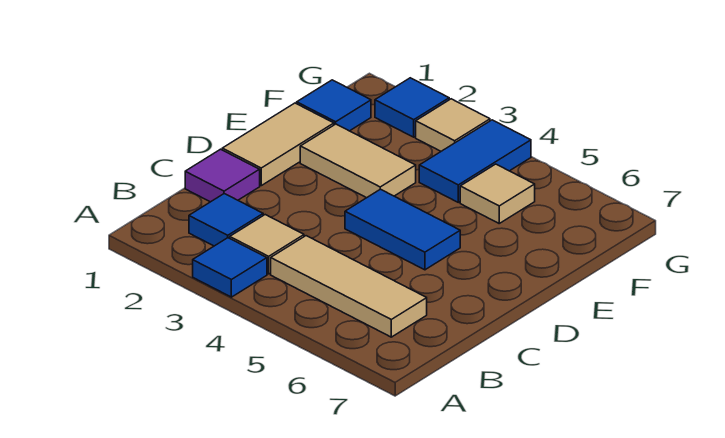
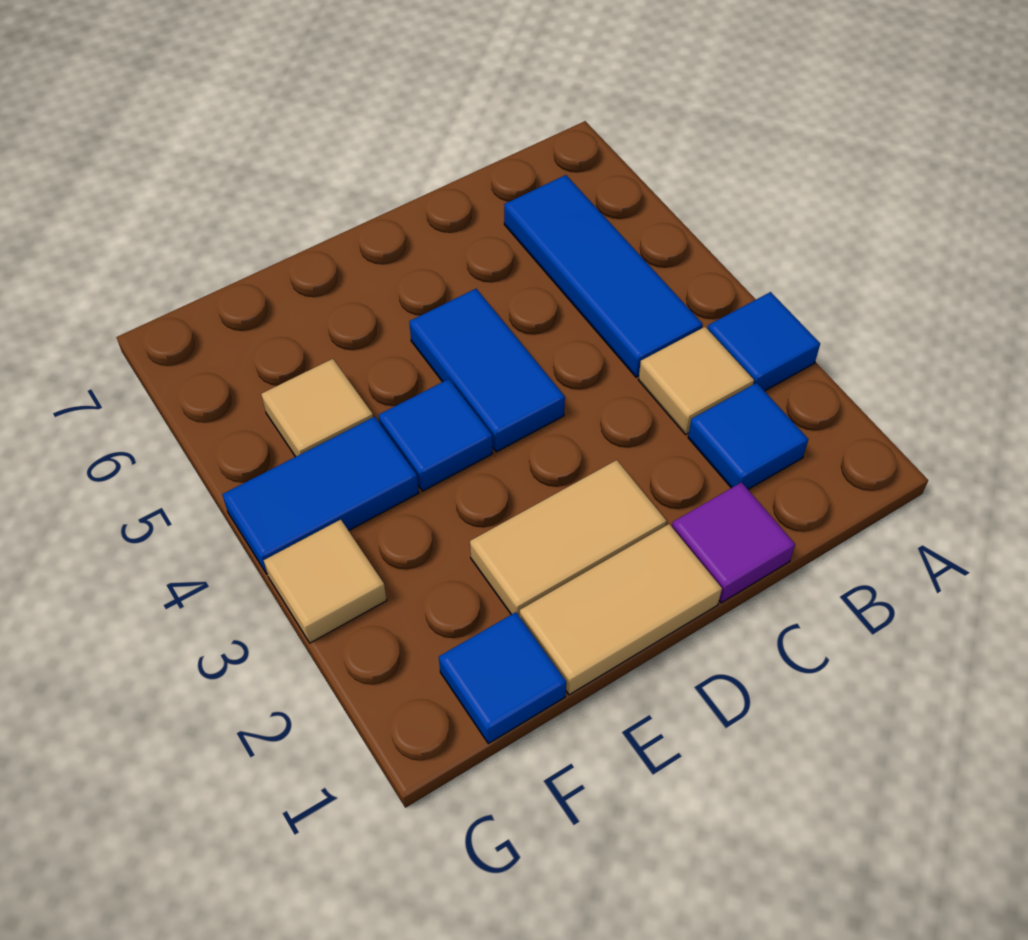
tan 1x3 tile [271,236,427,337] -> blue 1x3 tile [504,175,703,377]
tan 1x2 tile [300,124,416,198] -> tan 1x2 tile turned to [470,460,667,617]
blue 1x1 tile [375,78,449,137] -> blue 1x1 tile moved to [379,379,493,491]

